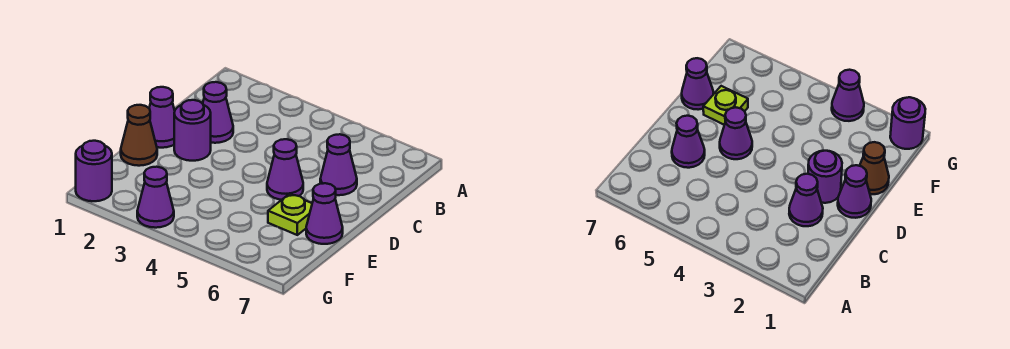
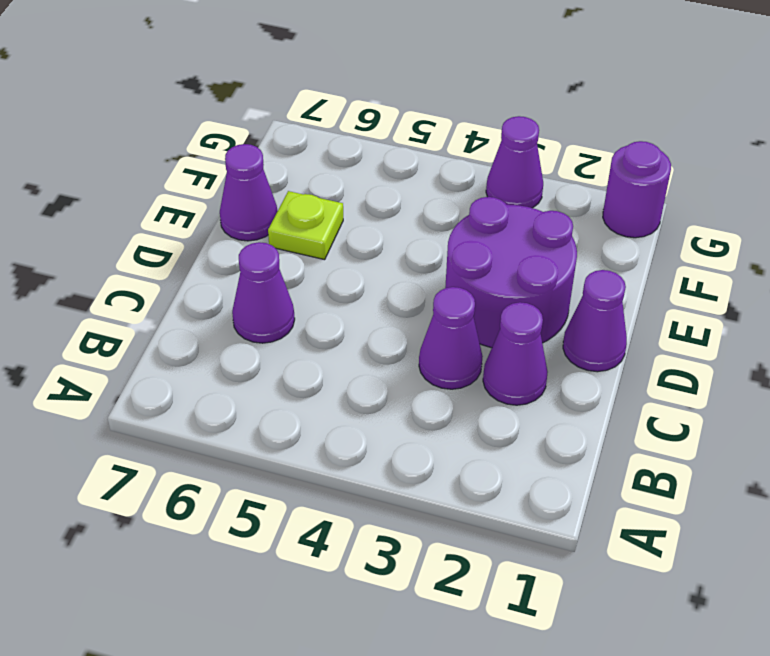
purple 1x1 round brick [174,100,211,161] -> purple 2x2 round brick [445,197,577,348]
purple 1x1 cone [267,139,303,200] -> purple 1x1 cone moved to [419,287,483,389]
brown 1x1 cone [121,105,157,166] -> none

